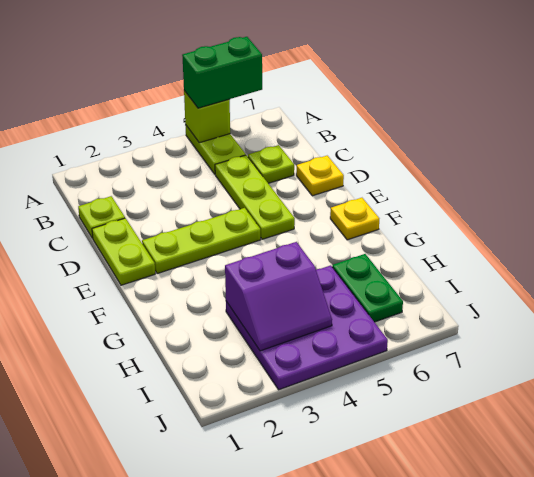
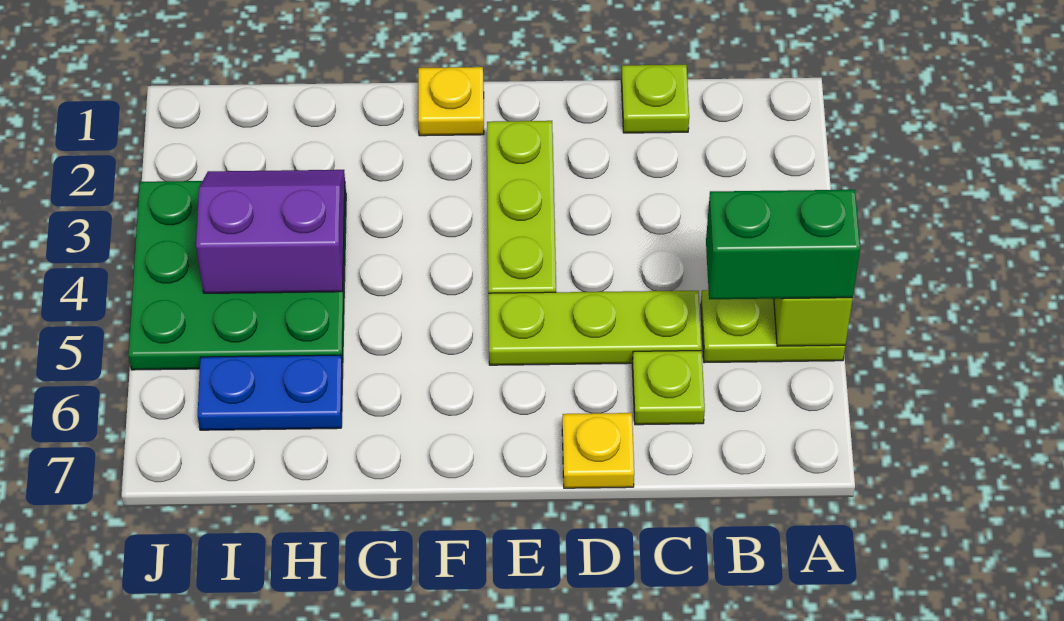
green 1x2 brick [182,37,262,108] -> green 1x2 brick turned to [706,190,860,299]
lime 1x2 plate [92,218,155,285] -> none
yellow 1x1 plate [330,198,379,240] -> yellow 1x1 plate moved to [418,67,484,136]
purple 3x3 plate [226,265,388,390] -> green 3x3 plate [128,181,346,370]
purple 2x2 slope [225,242,332,351] -> purple 2x2 slope turned to [196,170,345,293]
green 1x2 plate [332,254,403,322] -> blue 1x2 plate [198,355,343,430]

